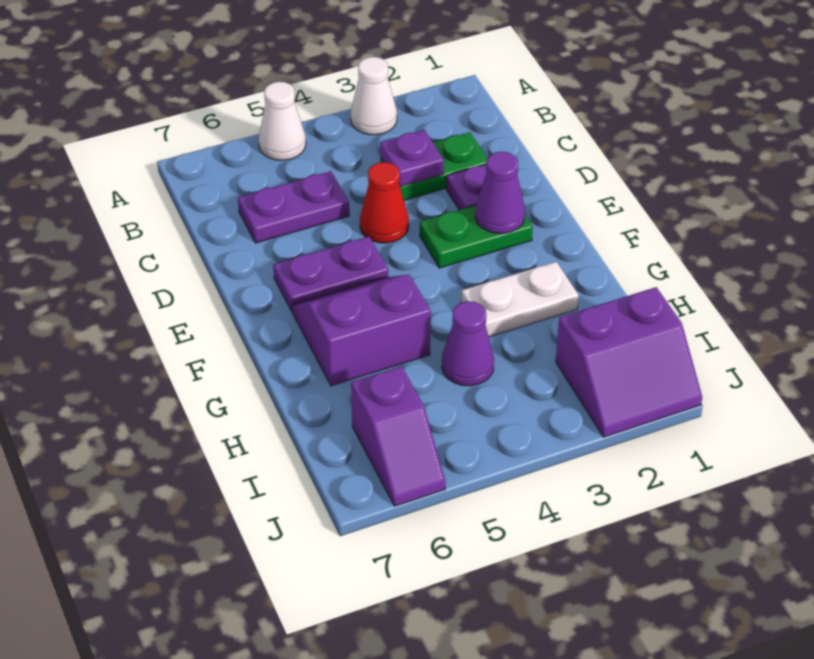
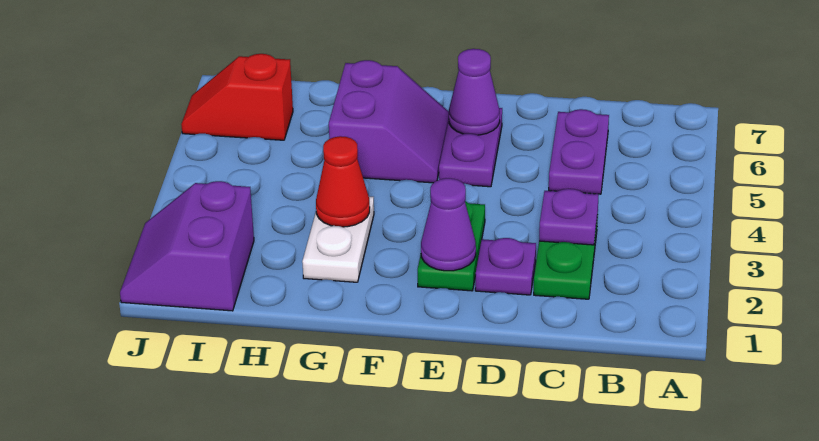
white 1x1 cone [351,57,397,135] -> none
white 1x1 cone [258,82,306,160] -> none
red 1x1 cone [360,162,409,243] -> red 1x1 cone moved to [316,136,370,227]
purple 1x1 cone [442,301,494,386] -> purple 1x1 cone moved to [449,49,500,135]
purple 1x2 slope [351,366,445,506] -> red 1x2 slope [181,54,293,140]

